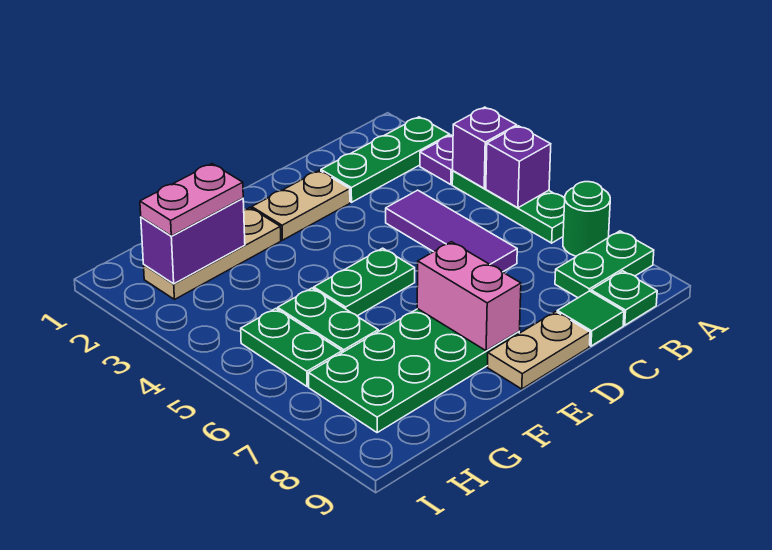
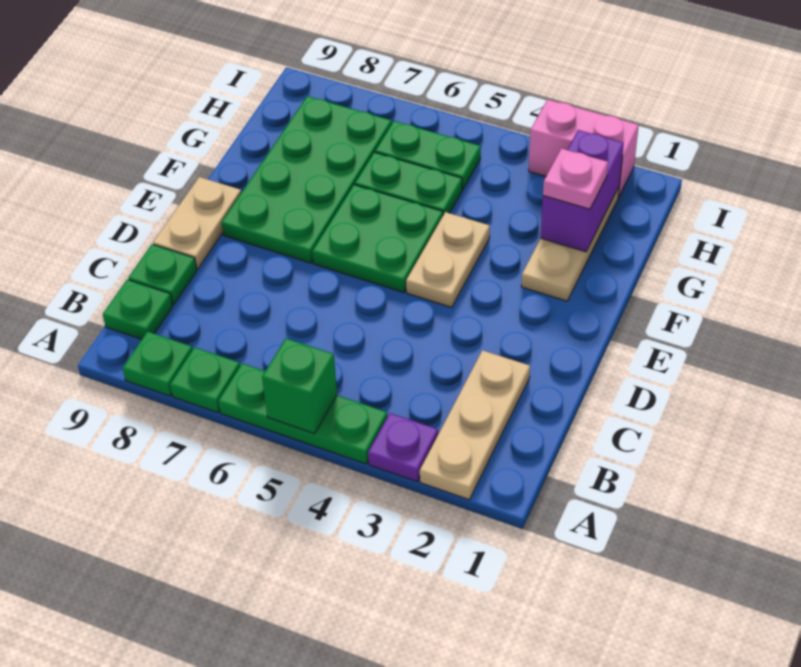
green 1x3 plate [321,117,450,202] -> tan 1x3 plate [420,350,530,500]
purple 1x1 brick [453,107,517,188] -> none
purple 1x1 brick [486,126,551,208] -> green 1x1 brick [262,338,337,434]
green 1x1 round brick [563,182,610,256] -> green 1x1 plate [170,347,240,413]
green 1x2 plate [555,231,654,298] -> green 1x1 plate [123,332,193,396]
purple 1x3 tile [386,190,517,272] -> none
green 1x1 tile [557,291,624,346] -> green 1x1 plate [128,244,197,305]
tan 1x2 plate [252,170,350,240] -> tan 1x2 plate moved to [406,212,490,308]
green 1x2 plate [314,248,415,316] -> green 2x2 plate [312,185,443,292]
pink 1x2 brick [417,242,521,351] -> pink 1x2 brick moved to [529,100,639,197]
pink 1x2 plate [140,164,243,236] -> pink 1x1 plate [543,148,608,209]

